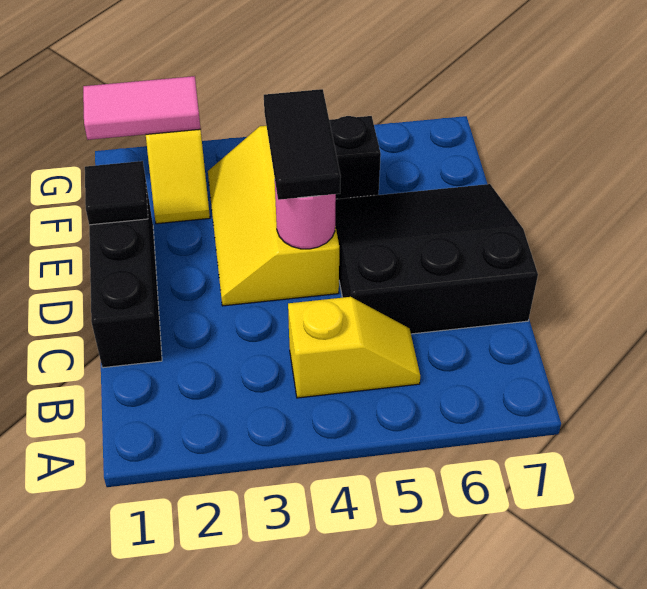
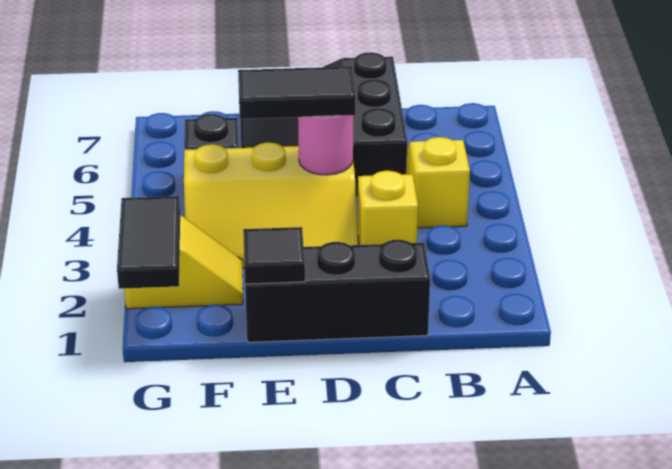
none -> yellow 1x1 brick [357,171,418,245]
pink 1x2 tile [83,76,201,140] -> black 1x2 tile [117,196,180,289]

